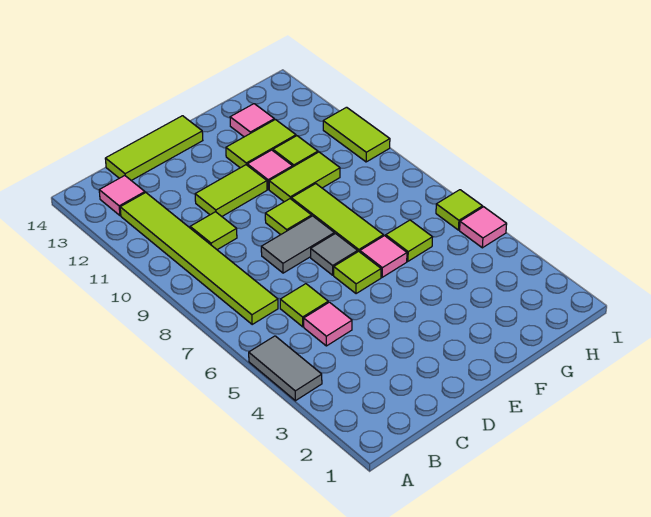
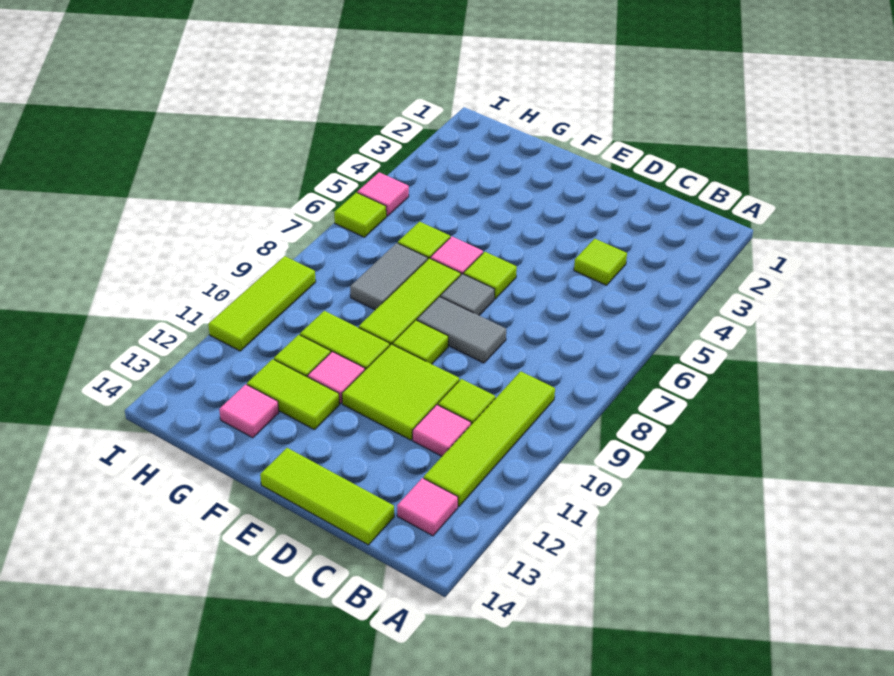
grey 1x2 tile [249,336,322,401] -> grey 1x2 tile moved to [350,243,428,310]
lime 1x6 tile [120,193,278,324] -> lime 1x4 tile [424,371,555,507]
pink 1x1 tile [304,302,352,346] -> pink 1x1 tile moved to [413,405,471,456]
lime 1x1 tile [280,284,328,327] -> lime 1x1 tile moved to [574,239,627,285]
lime 1x2 tile [195,165,267,216] -> lime 2x2 tile [342,344,459,440]
lime 1x2 tile [323,107,390,162] -> lime 1x3 tile [208,256,316,351]

